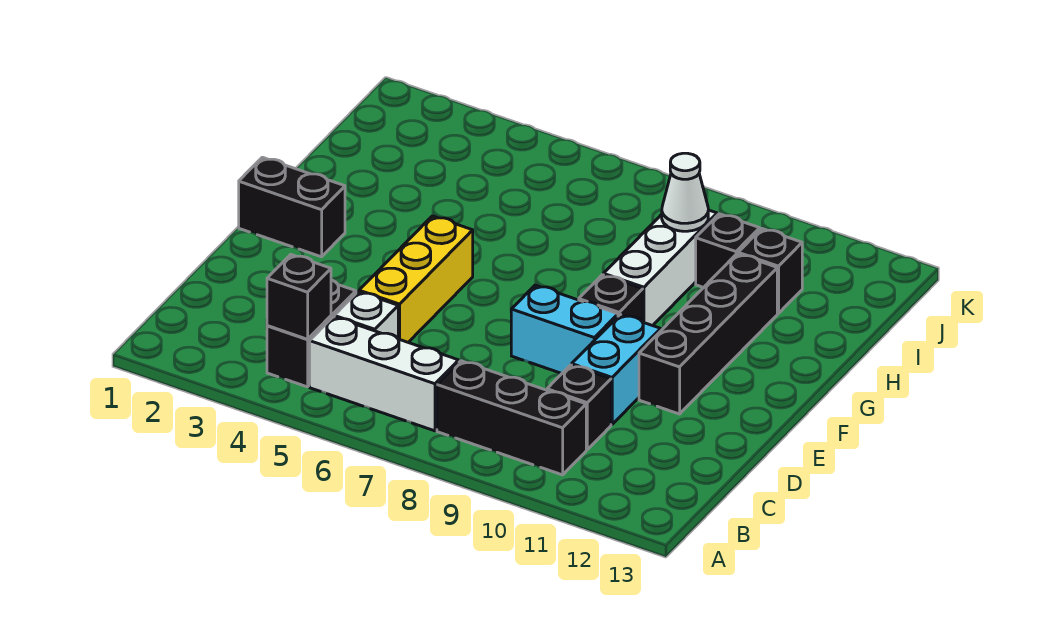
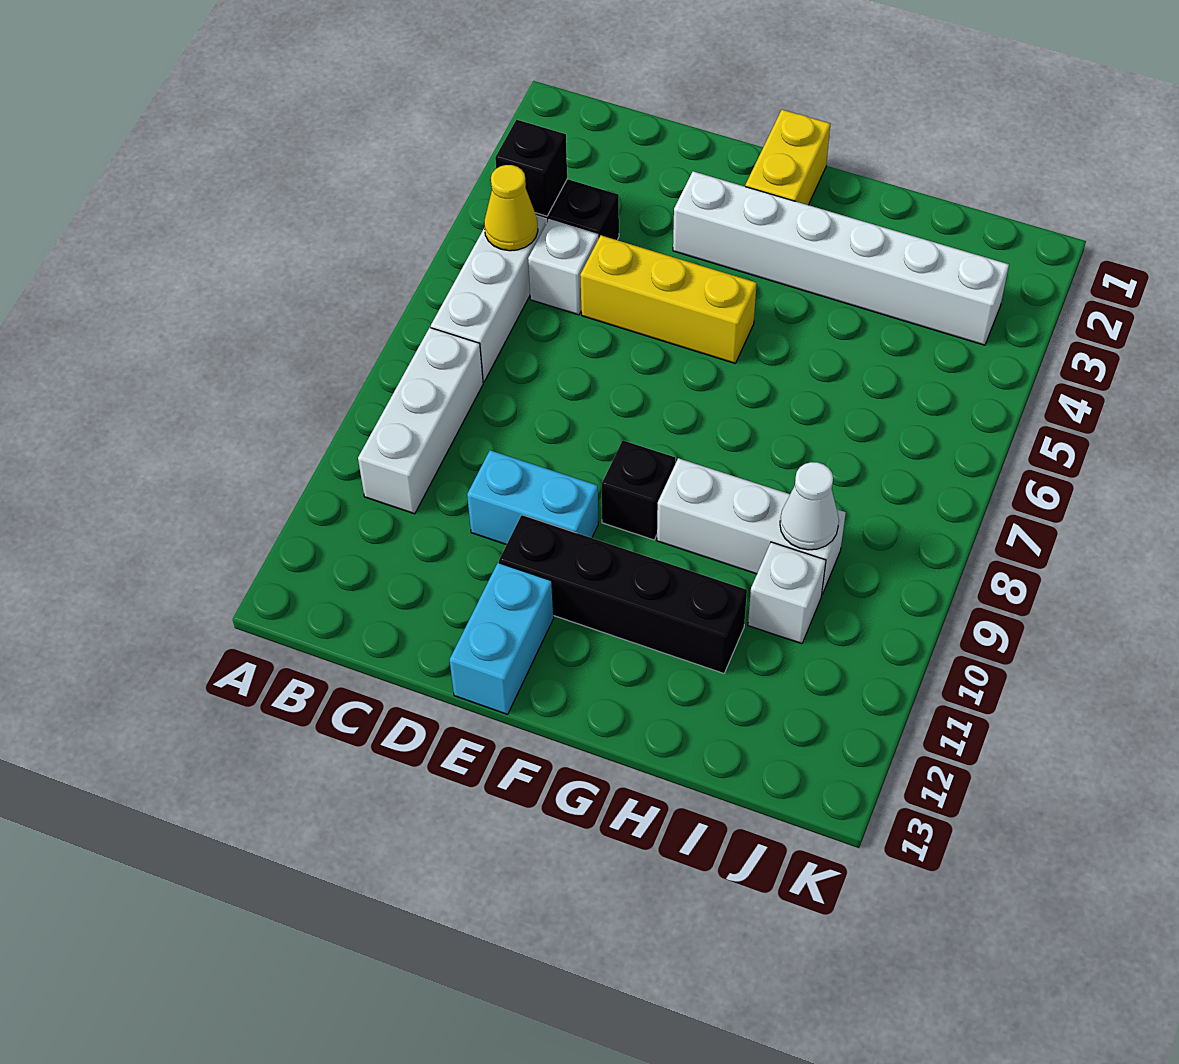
none -> yellow 1x1 cone [484,165,538,251]
black 1x3 brick [437,361,586,475] -> white 1x3 brick [358,328,483,514]
black 1x1 brick [547,365,611,450] -> none
none -> white 1x6 brick [673,171,1009,345]
cyan 1x2 brick [511,285,618,373] -> cyan 1x2 brick moved to [450,563,554,714]
black 1x2 brick [239,157,345,257] -> yellow 1x2 brick [745,110,830,205]
black 1x1 brick [696,214,760,288] -> white 1x1 brick [748,542,826,644]
black 1x1 brick [738,229,802,313] -> none

